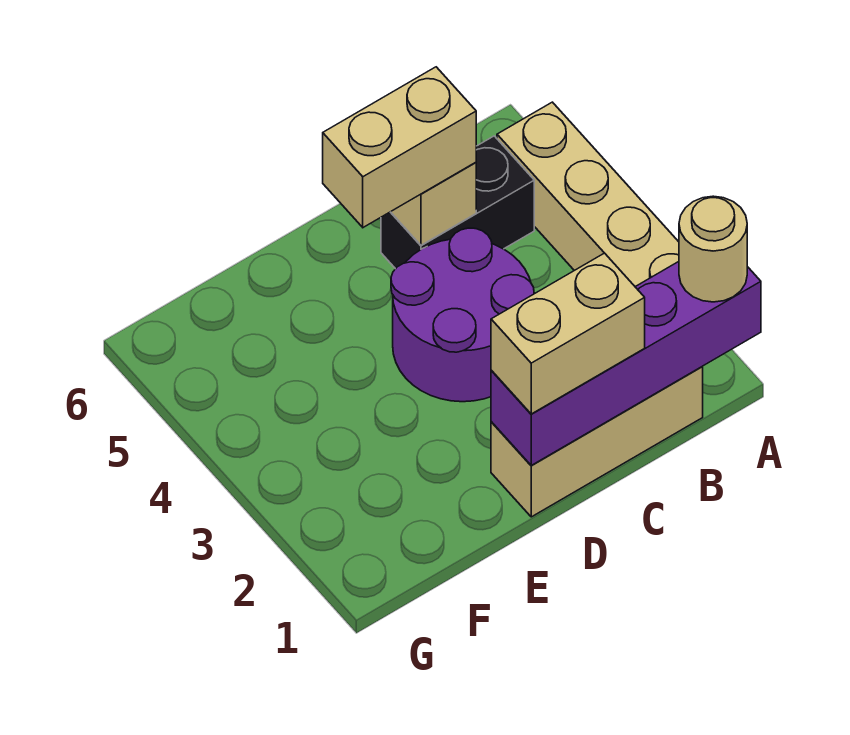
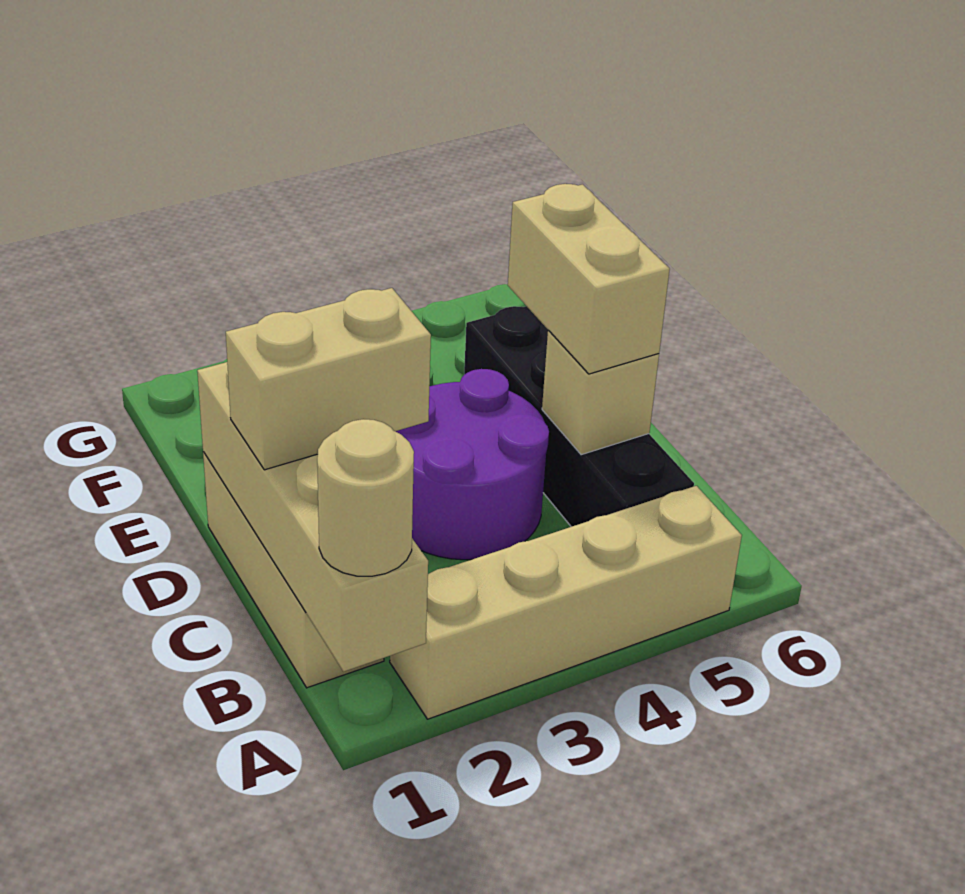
purple 1x4 brick [491,262,761,465] -> tan 1x4 brick [197,362,428,672]
black 1x2 brick [381,136,534,269] -> black 1x4 brick [464,306,694,527]
tan 1x2 brick [491,253,645,414] -> tan 1x2 brick turned to [226,288,431,470]

